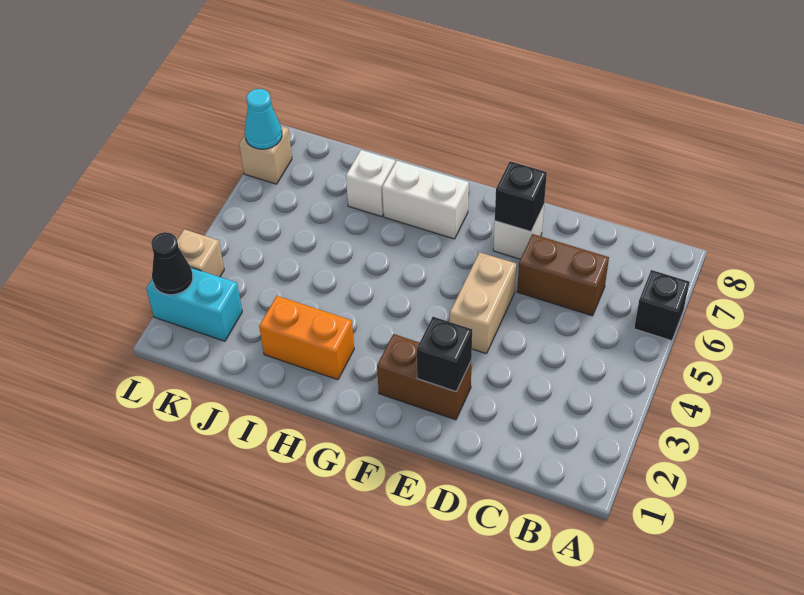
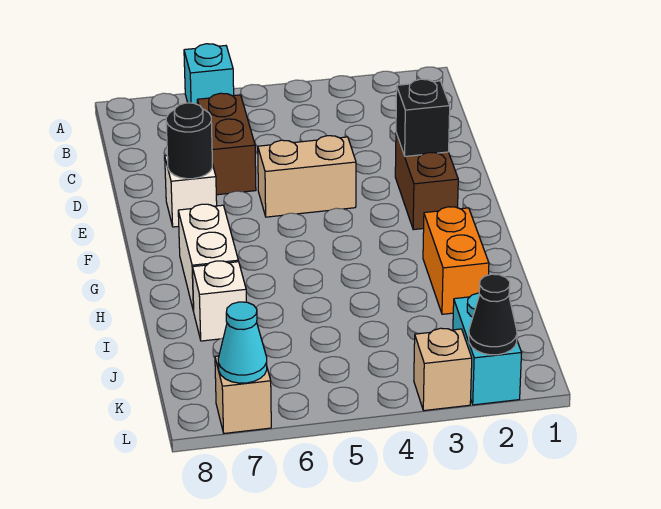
black 1x1 brick [634,270,690,341] -> cyan 1x1 brick [184,44,234,105]
black 1x1 brick [495,161,547,232] -> black 1x1 round brick [166,103,212,179]

